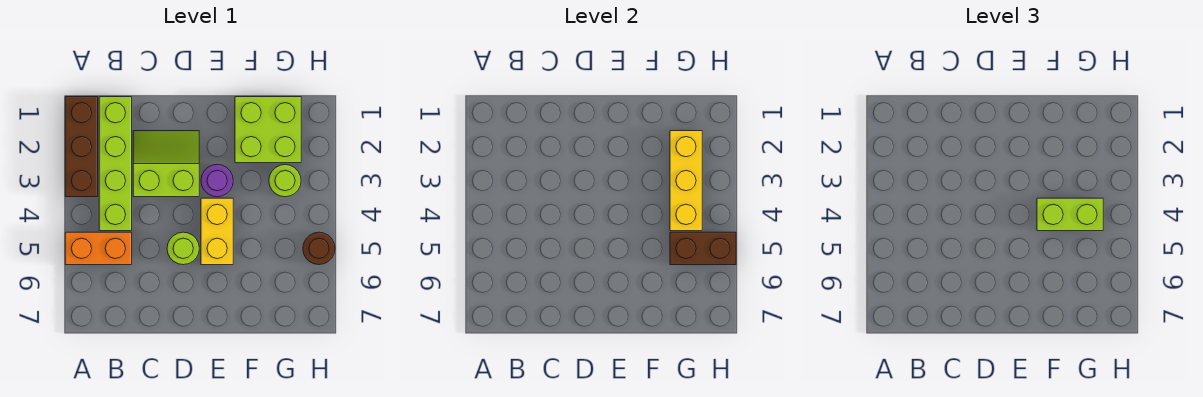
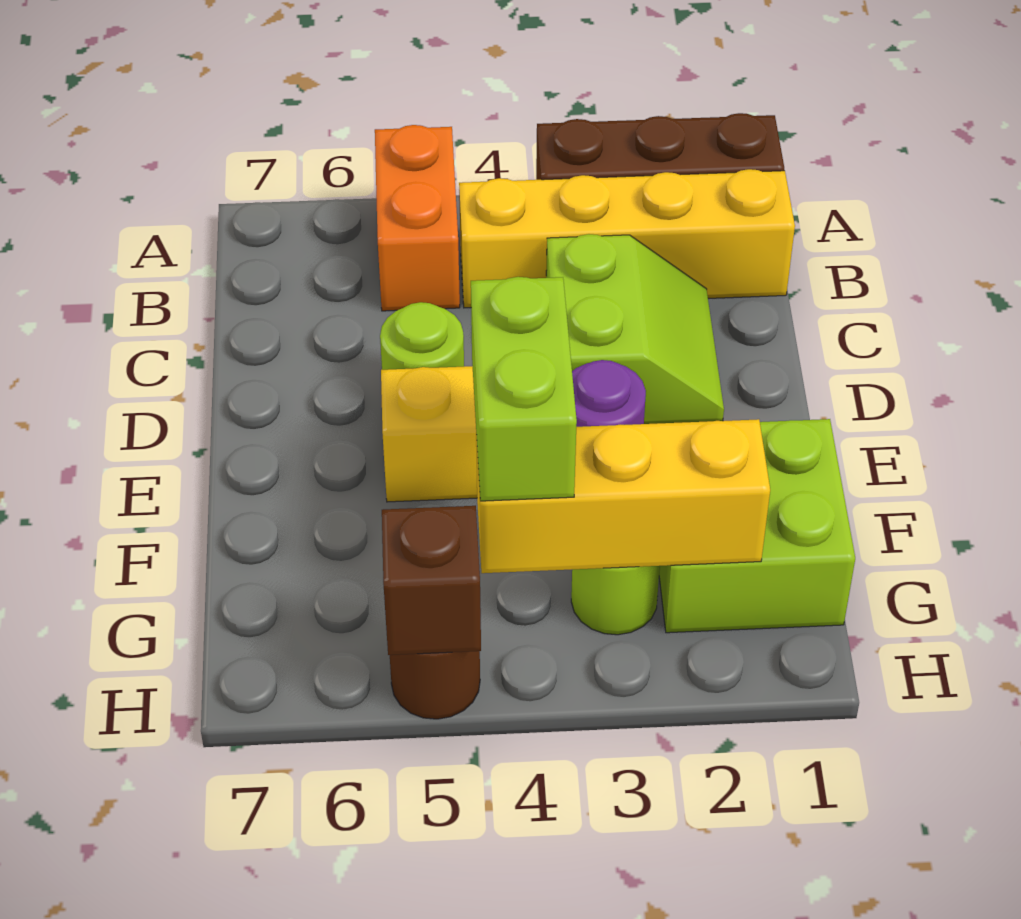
lime 1x4 brick [99,97,132,231] -> yellow 1x4 brick [459,169,795,308]
brown 1x2 brick [670,232,736,265] -> brown 1x1 brick [382,506,481,655]

